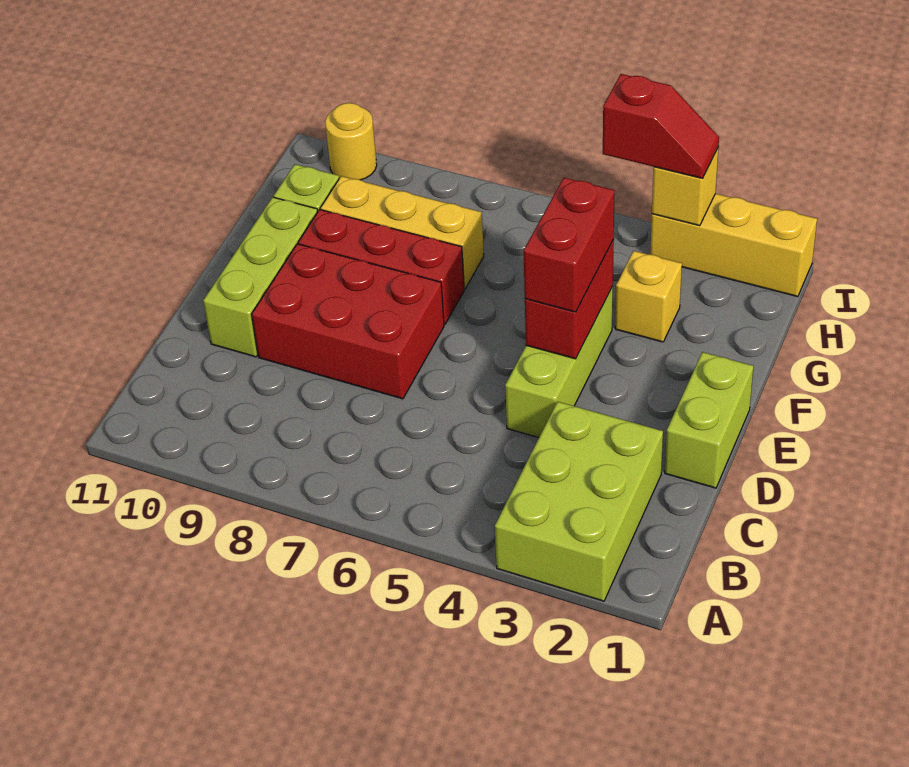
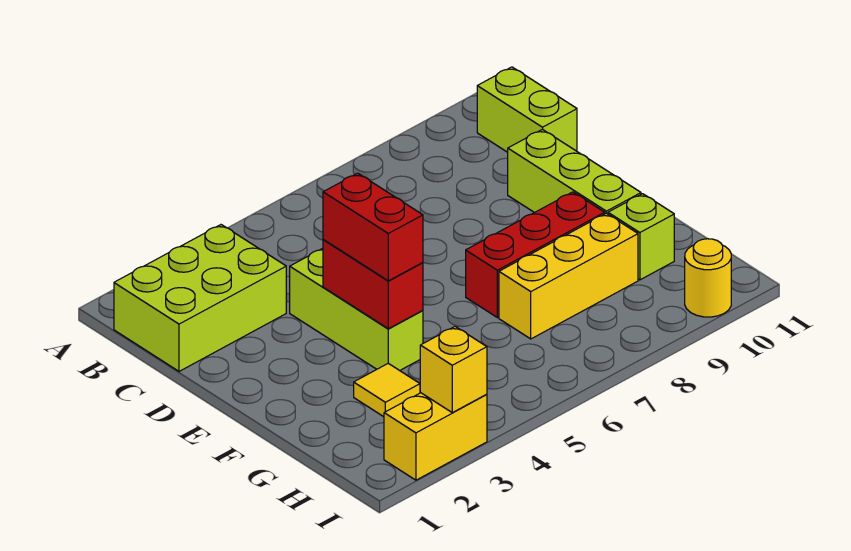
lime 2x3 brick [495,402,663,601] -> lime 2x3 brick turned to [114,225,286,371]
lime 1x2 brick [665,352,754,488] -> lime 1x2 brick moved to [477,67,577,152]
red 2x3 brick [252,244,444,399] -> none
yellow 1x1 brick [615,251,682,342] -> yellow 1x1 tile [354,363,420,417]
yellow 1x3 brick [650,194,817,297] -> yellow 1x2 brick [384,393,487,480]
red 1x2 slope [603,74,719,178] -> none

